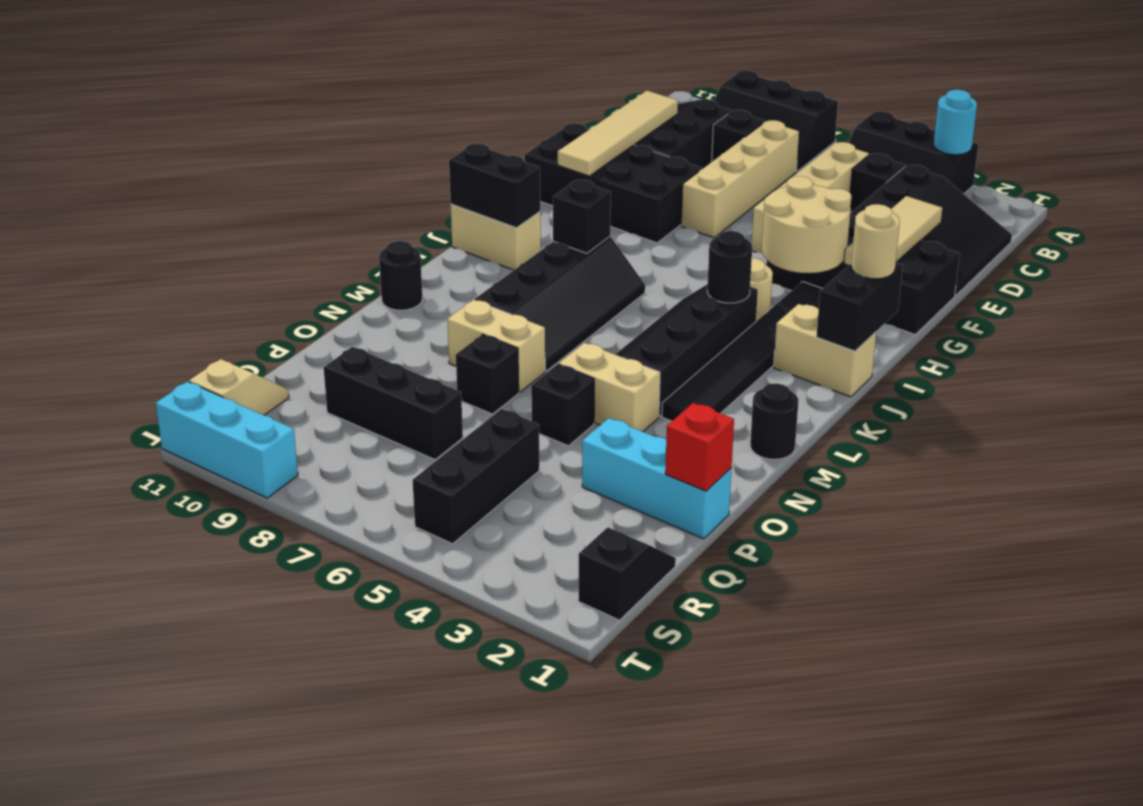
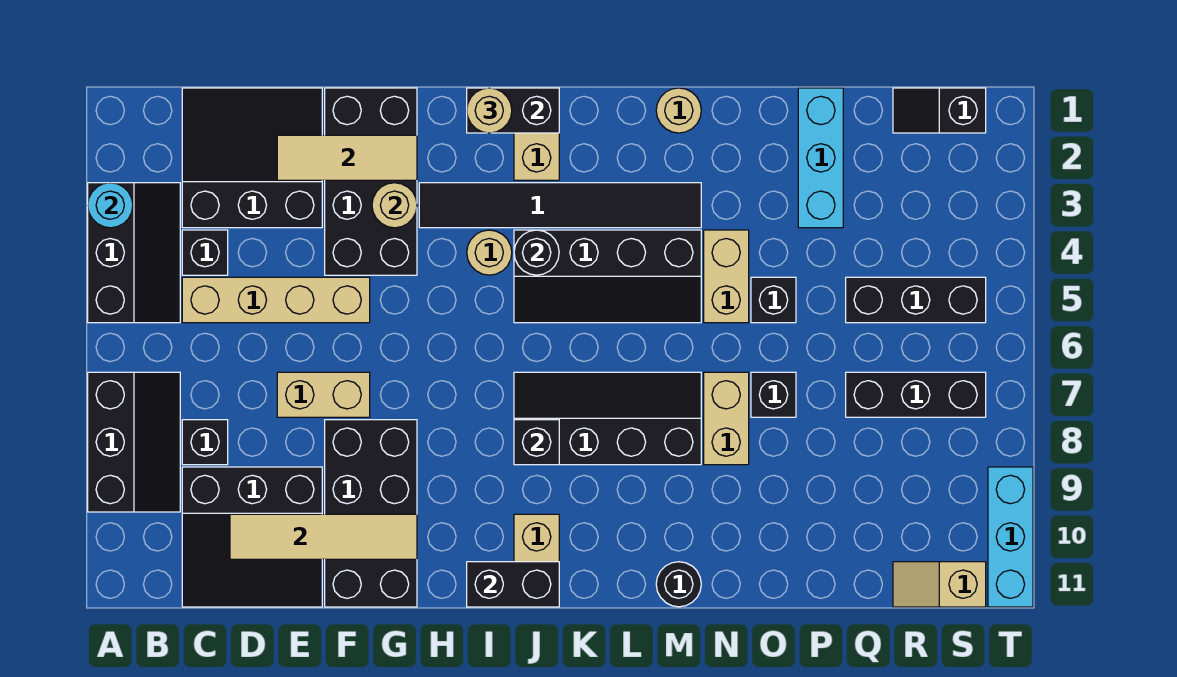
tan 1x4 brick [681,120,799,238] -> tan 1x2 brick [277,372,370,417]
tan 2x2 round brick [762,176,852,273] -> tan 1x1 round brick [372,183,417,228]
black 1x2 brick [449,143,540,228] -> black 1x2 brick turned to [467,562,559,607]
black 1x1 round brick [750,383,799,459] -> tan 1x1 round brick [656,88,701,133]
red 1x1 brick [665,403,734,491] -> none
black 1x3 brick [324,347,463,460] -> black 1x3 brick turned to [846,372,986,417]

